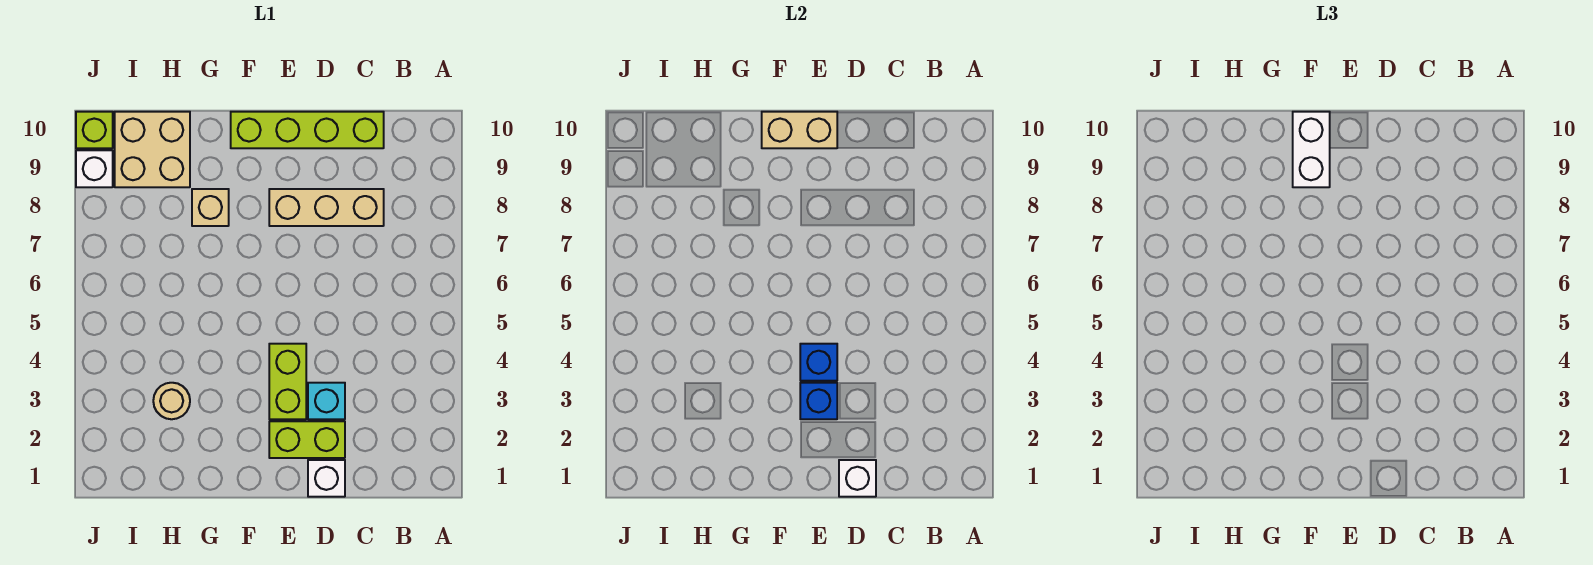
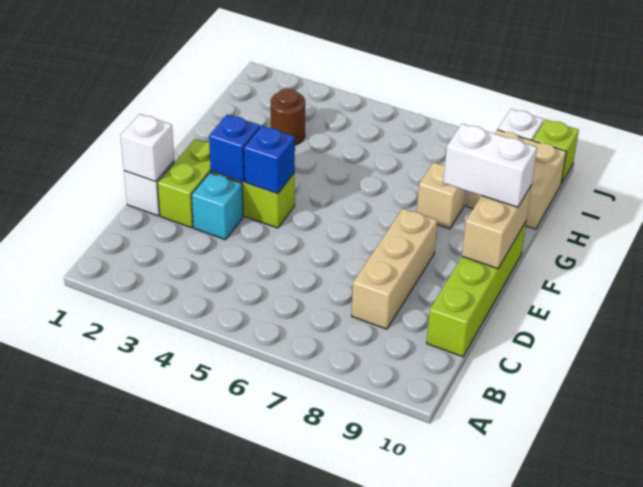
tan 1x1 round brick [153,383,190,419] -> brown 1x1 round brick [271,89,305,145]

